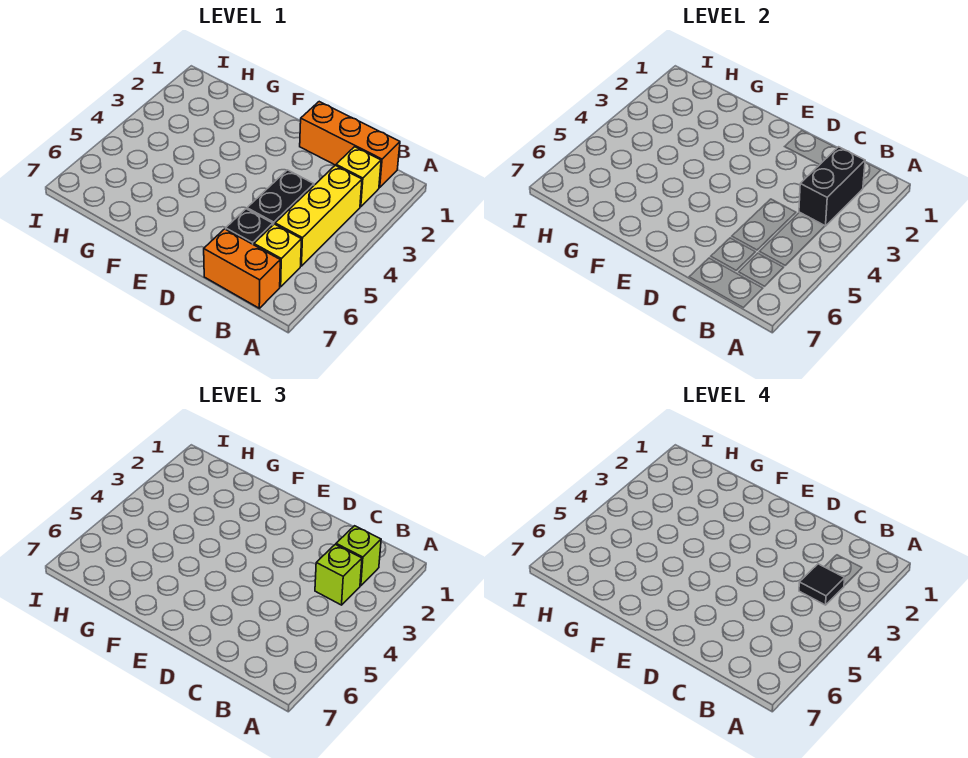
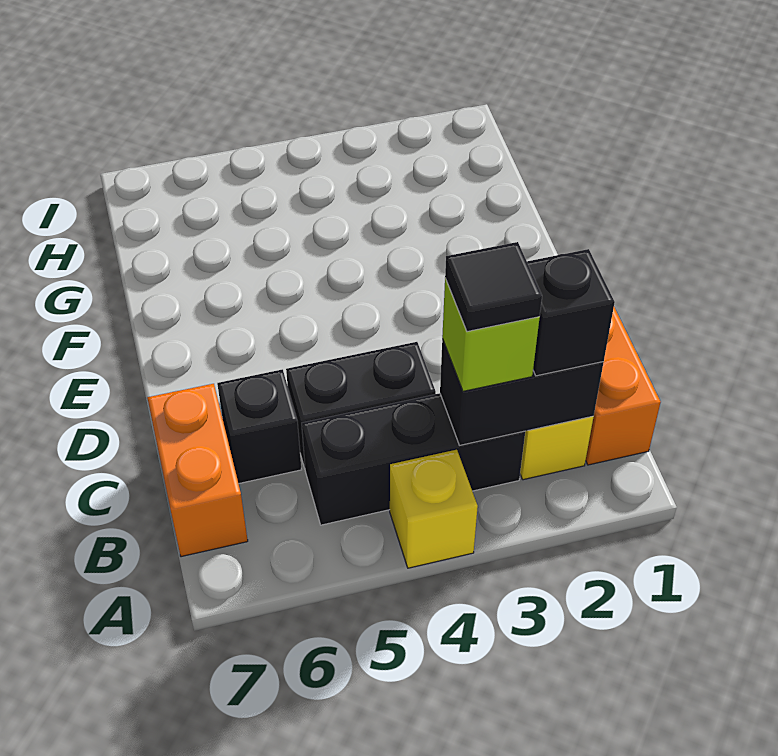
lime 1x1 brick [336,526,381,586] -> black 1x1 brick [527,249,615,376]
yellow 1x3 brick [275,165,362,266] -> black 1x3 brick [302,393,525,525]
yellow 1x1 brick [254,224,302,287] -> yellow 1x1 brick moved to [390,450,478,568]

